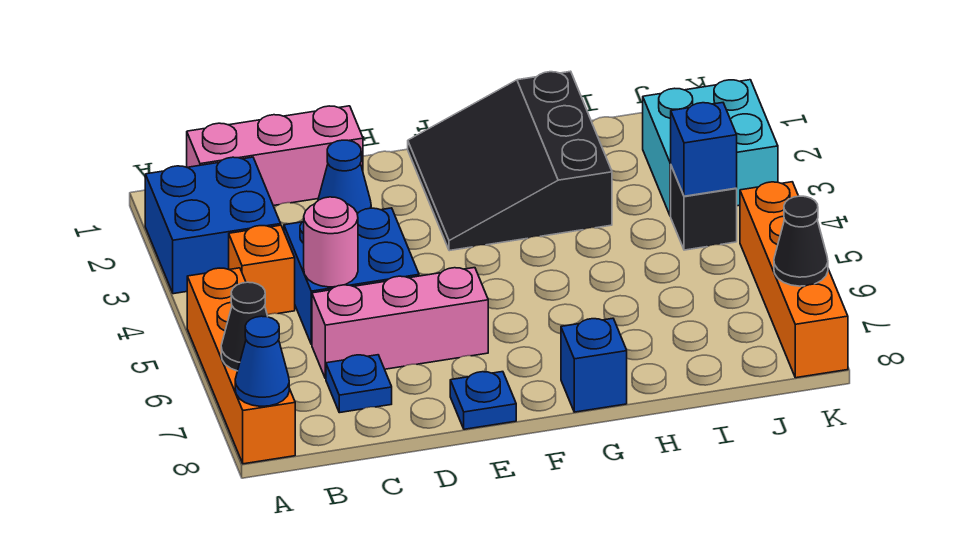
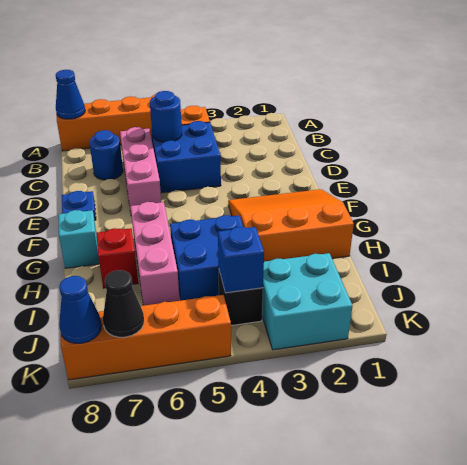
blue 2x2 brick [145,157,281,294] -> blue 2x2 brick moved to [170,215,243,300]
black 1x1 cone [221,282,268,371] -> none
pink 1x3 brick [187,106,363,206] -> pink 1x3 brick moved to [130,202,180,306]
pink 1x1 round brick [304,197,358,287] -> blue 1x1 round brick [150,91,182,142]
blue 1x1 plate [326,355,392,413] -> blue 1x1 round brick [89,130,123,180]
blue 1x1 cone [318,140,371,213] -> blue 1x1 cone moved to [59,276,102,343]
black 3x3 slope [408,71,612,251] -> orange 3x3 slope [228,189,354,262]
blue 1x1 brick [561,318,627,412] -> cyan 1x1 brick [58,210,99,268]
none -> red 1x1 brick [96,228,138,288]

